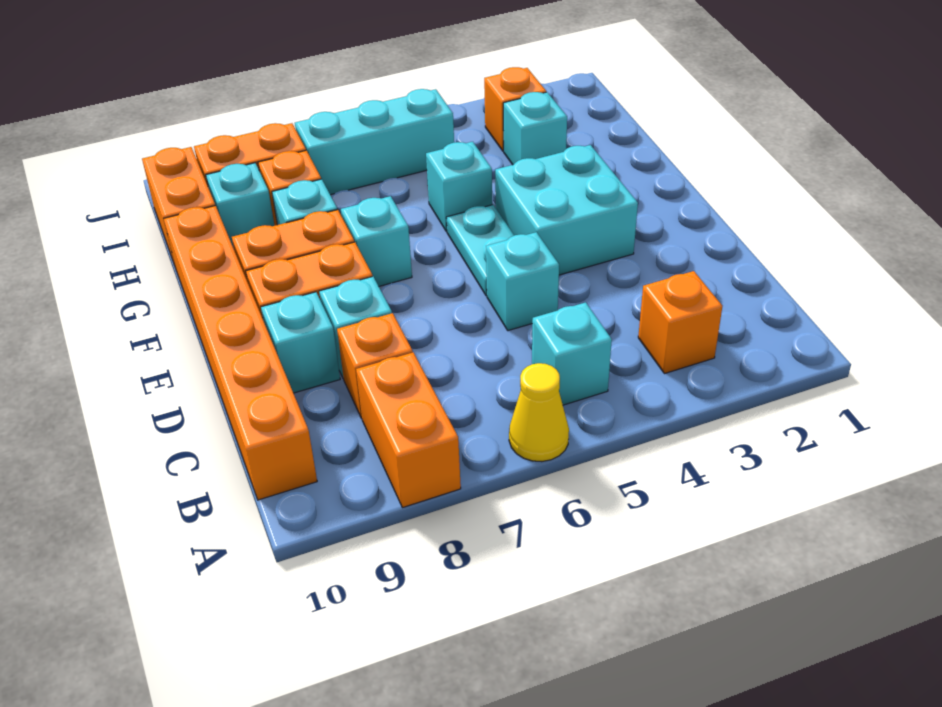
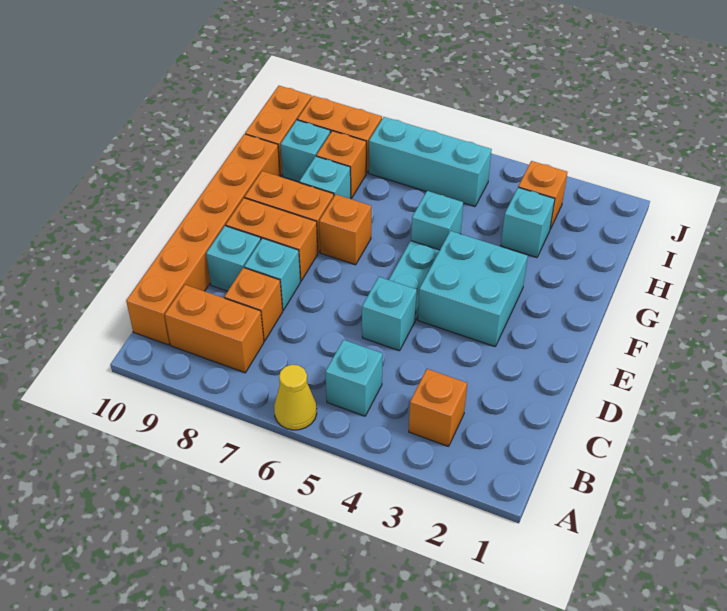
orange 1x2 brick [356,353,461,508] -> orange 1x2 brick turned to [165,285,264,373]
cyan 1x1 brick [341,196,412,286] -> orange 1x1 brick [319,194,371,265]

